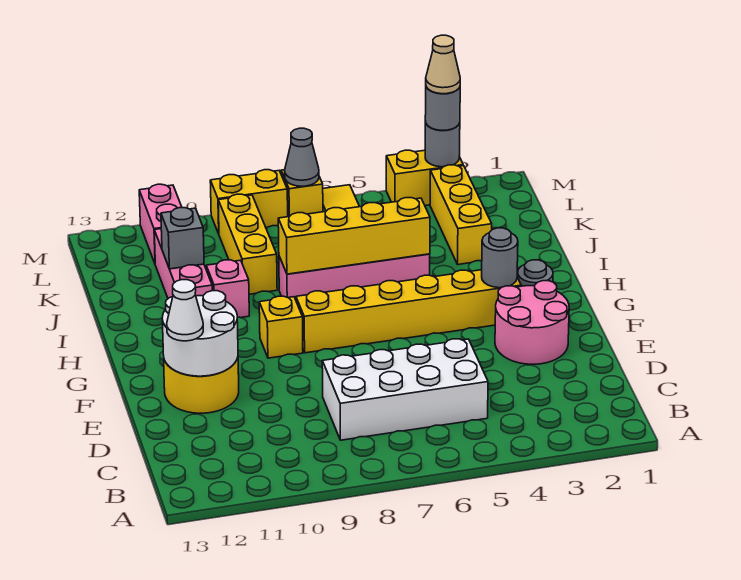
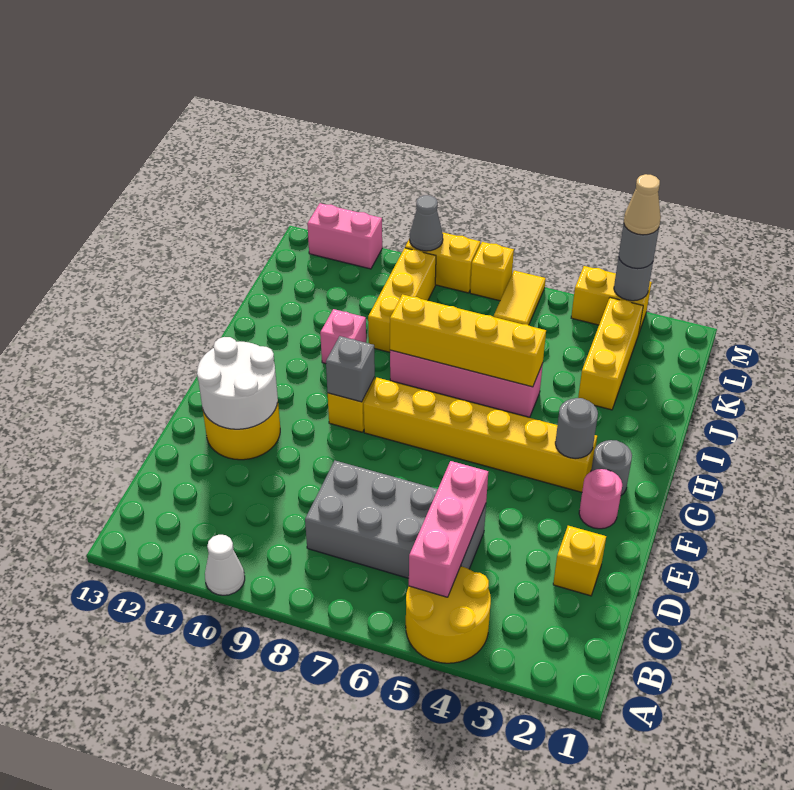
none -> yellow 2x2 round brick [406,566,491,663]
white 2x4 brick [322,339,488,440] -> grey 2x4 brick [305,460,486,578]
none -> yellow 1x1 brick [553,526,606,596]
pink 2x2 round brick [495,281,569,364] -> pink 1x1 round brick [579,469,622,529]
white 1x1 cone [167,280,203,341] -> white 1x1 cone moved to [205,535,245,595]
pink 1x3 brick [154,229,212,298] -> pink 1x3 brick moved to [409,461,488,597]
grey 1x1 brick [161,208,204,269] -> grey 1x1 brick moved to [326,336,375,402]
pink 1x2 brick [139,184,182,263] -> pink 1x2 brick turned to [307,203,382,269]
grey 1x1 cone [285,128,319,186] -> grey 1x1 cone moved to [410,195,443,251]

